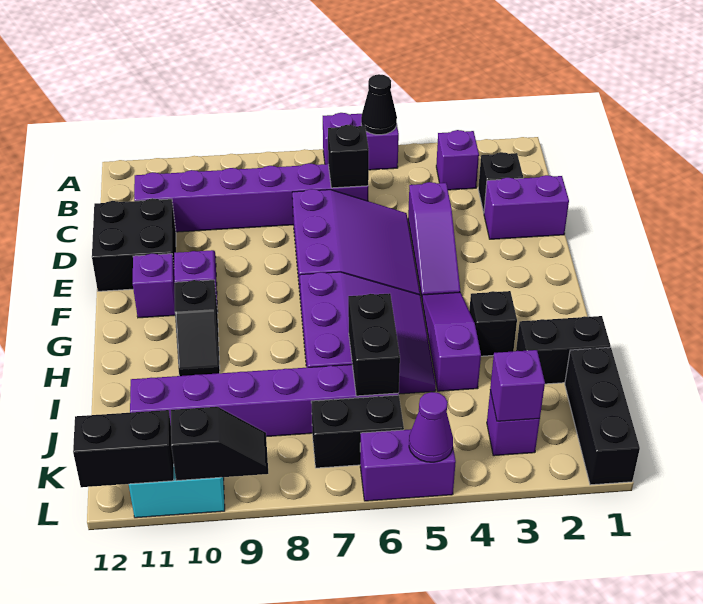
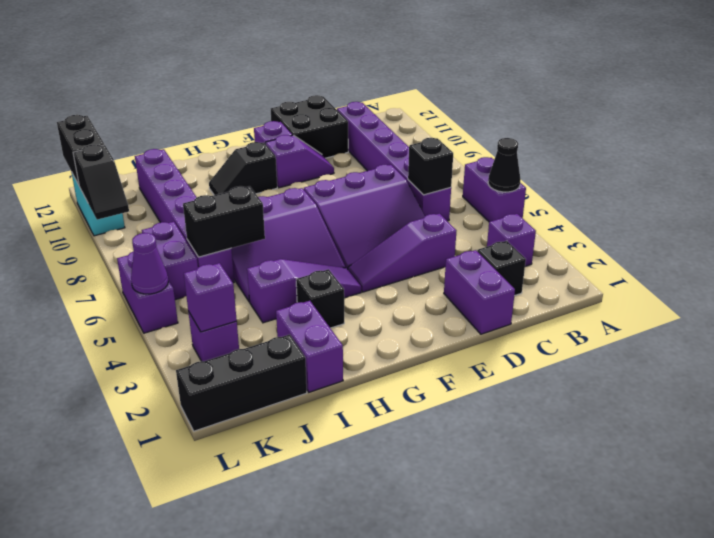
black 1x2 brick [516,316,611,384] -> purple 1x2 brick [276,301,343,392]
black 1x2 brick [311,395,404,468] -> purple 1x2 brick [142,222,198,300]

